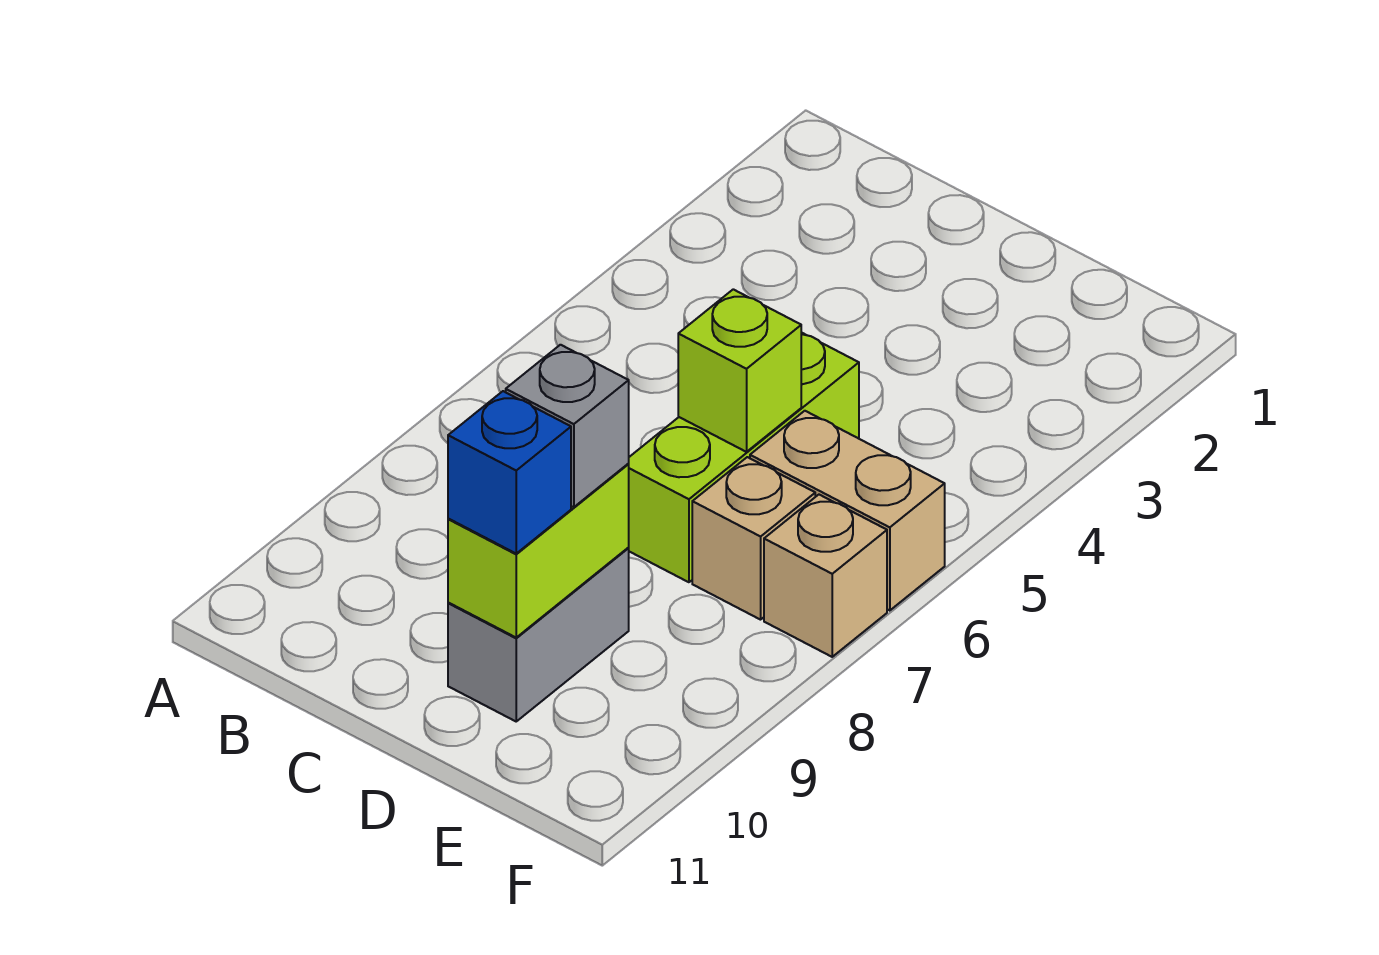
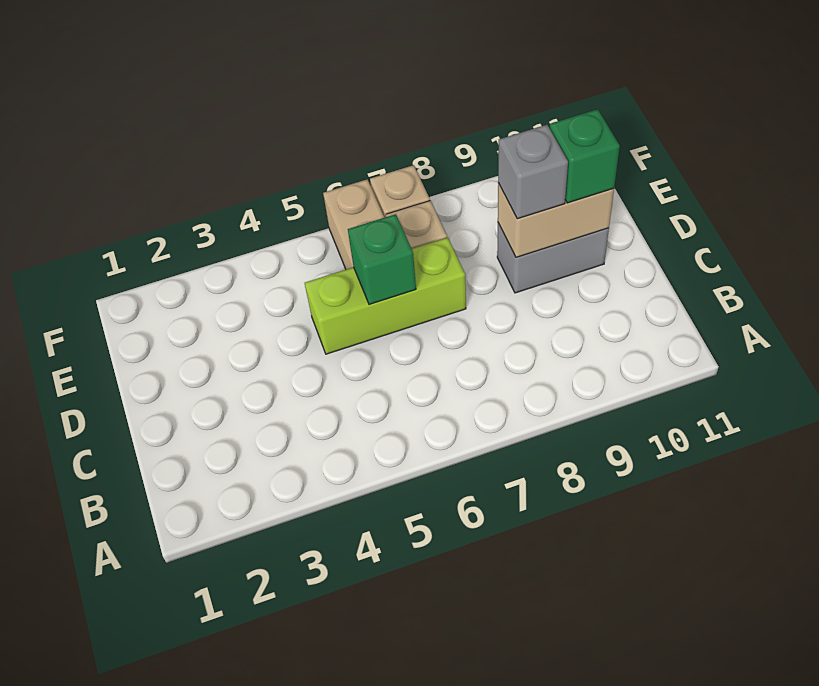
lime 1x1 brick [678,289,801,452] -> green 1x1 brick [348,214,416,305]
lime 1x2 brick [448,464,629,637] -> tan 1x2 brick [498,183,614,257]
blue 1x1 brick [448,391,571,553] -> green 1x1 brick [550,109,620,203]

